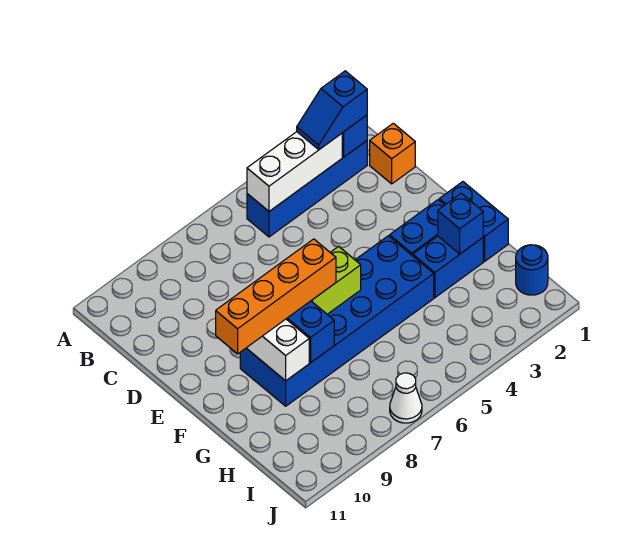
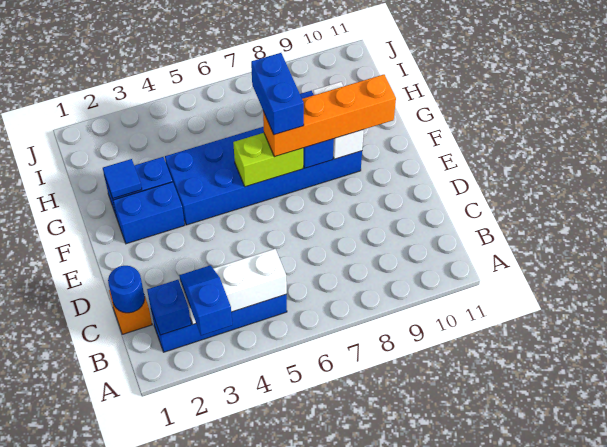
blue 1x2 slope [297,71,367,149] -> blue 1x2 slope turned to [179,265,232,335]
blue 1x2 brick [439,182,508,261] -> blue 1x2 brick moved to [251,53,304,135]
blue 1x1 brick [438,193,483,254] -> blue 1x1 tile [103,159,142,199]
blue 1x1 round brick [516,245,548,295] -> blue 1x1 round brick moved to [108,266,145,313]
white 1x1 cone [390,373,422,423] -> none

